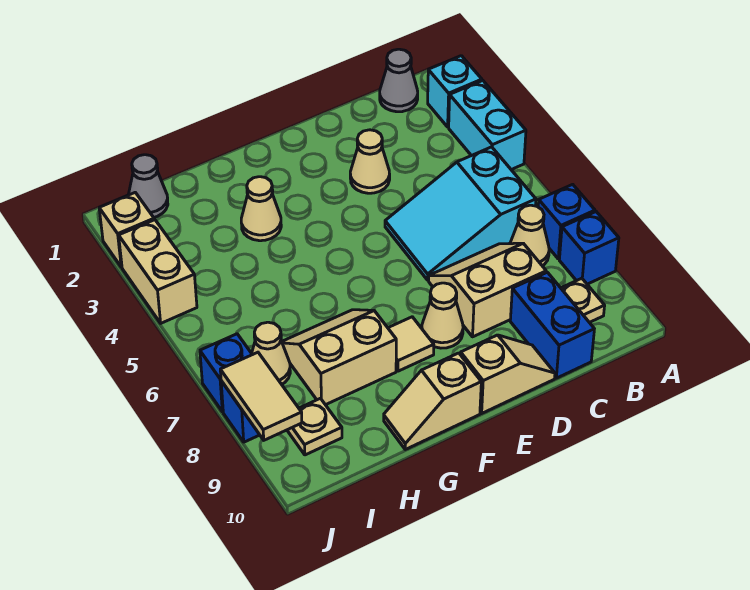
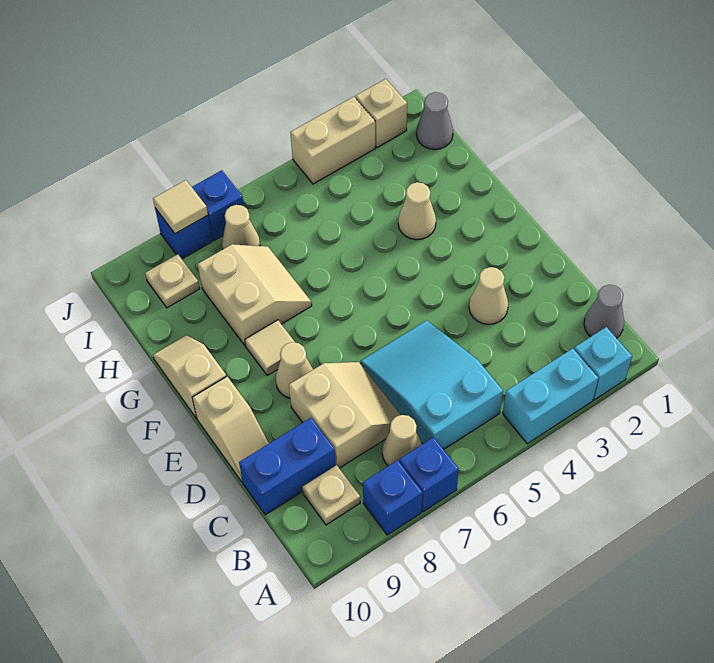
tan 1x2 tile [220,352,302,440] -> tan 1x1 tile [153,180,208,234]

